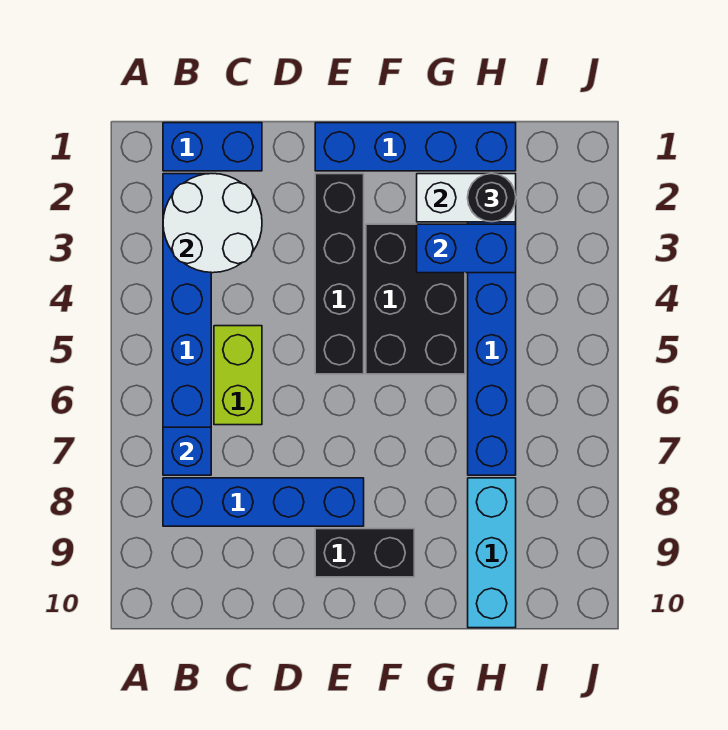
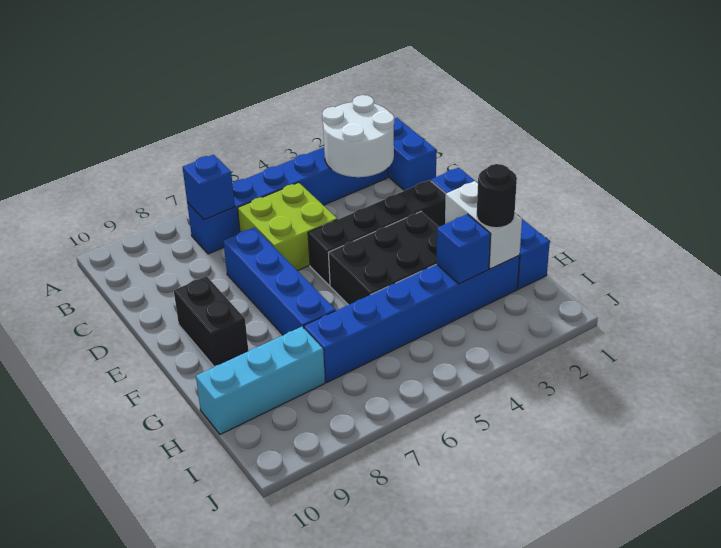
blue 1x4 brick [163,478,364,526] -> blue 1x4 brick moved to [223,227,335,335]
lime 1x2 brick [214,326,262,425] -> lime 2x2 brick [237,182,337,271]
blue 1x2 brick [417,224,516,273] -> blue 1x1 brick [436,214,491,284]

